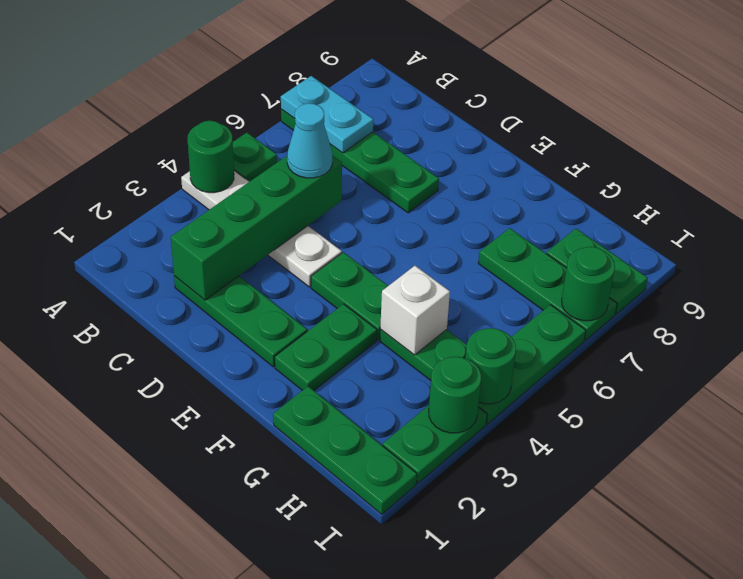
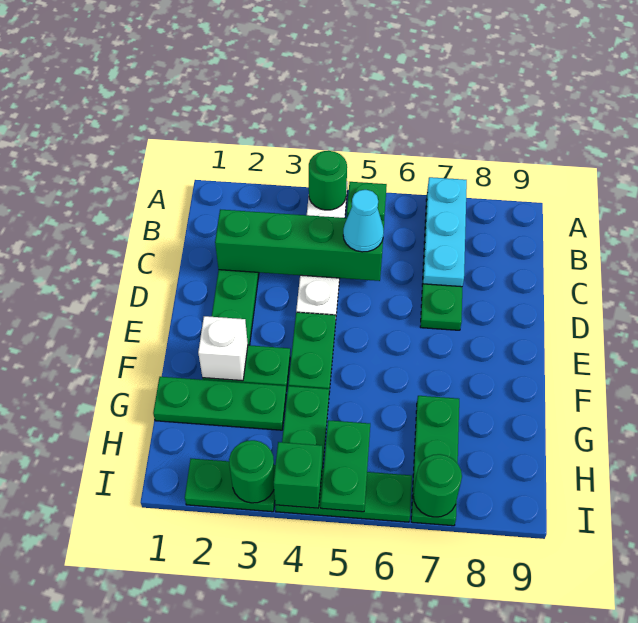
cyan 1x2 plate [281,76,373,153] -> cyan 1x3 plate [423,177,467,287]
green 1x3 plate [273,386,417,514] -> green 1x3 plate turned to [153,377,286,430]
white 1x1 brick [380,266,450,355] -> white 1x1 brick moved to [198,316,248,381]
green 1x2 plate [547,229,648,314] -> green 1x2 plate moved to [321,420,370,512]
green 1x1 round brick [466,328,516,404] -> green 1x1 brick [274,442,322,508]

